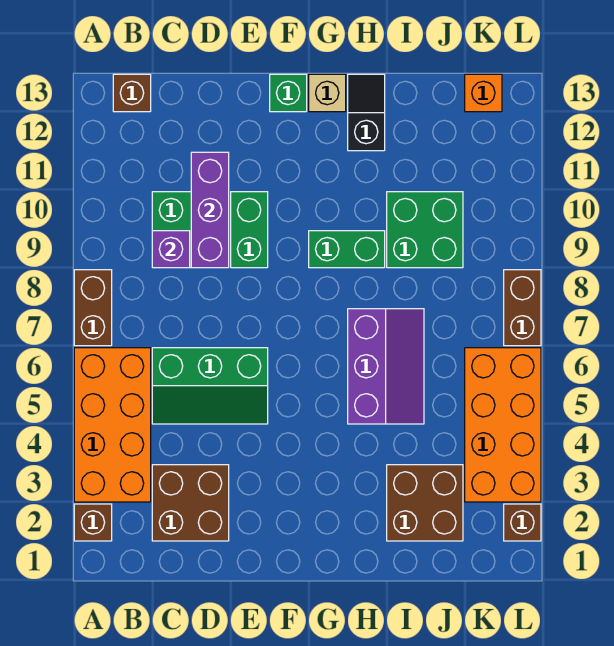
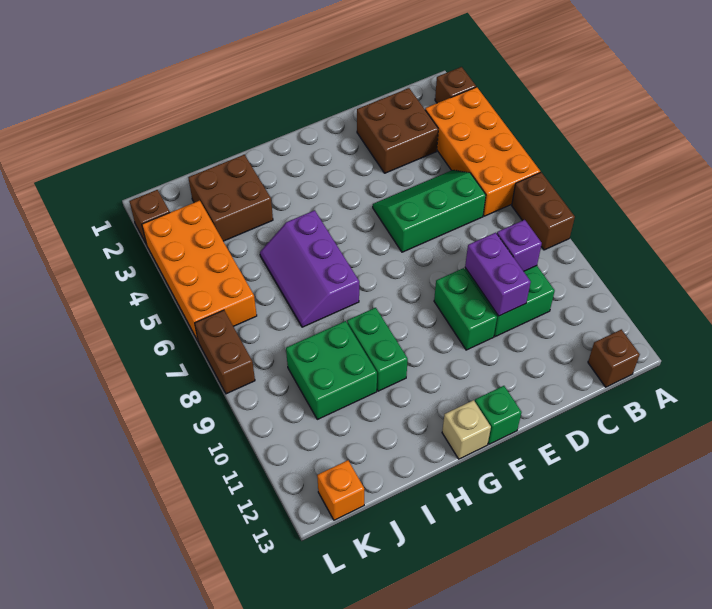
purple 1x3 brick [191,152,229,268] -> purple 1x2 brick [465,233,531,316]
green 1x2 brick [309,231,385,268] -> green 1x2 brick turned to [347,308,408,391]
black 1x2 slope [348,74,385,151] -> none

